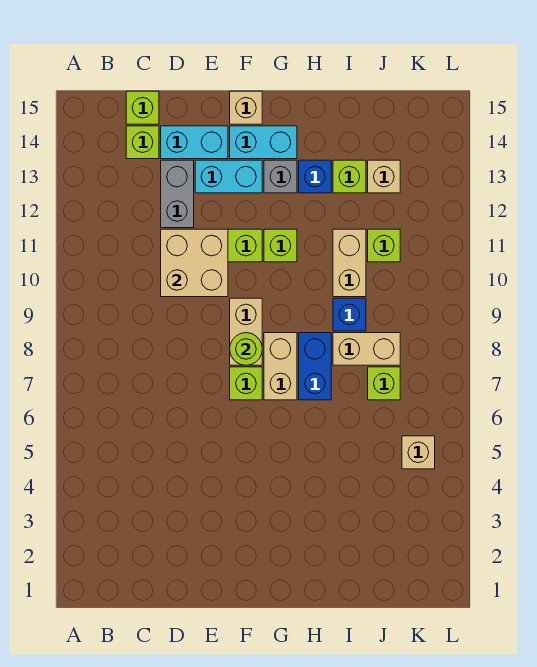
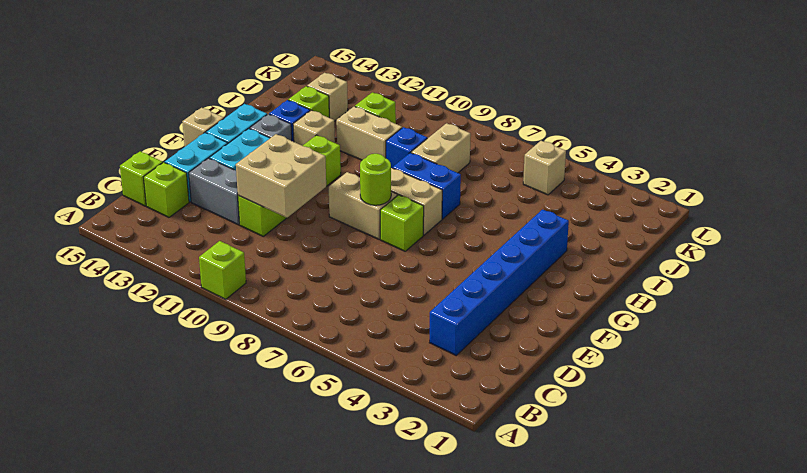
none -> blue 1x6 brick [429,209,569,355]
none -> tan 1x1 brick [293,110,335,146]
lime 1x1 brick [368,367,400,400] -> lime 1x1 brick moved to [199,241,246,299]

